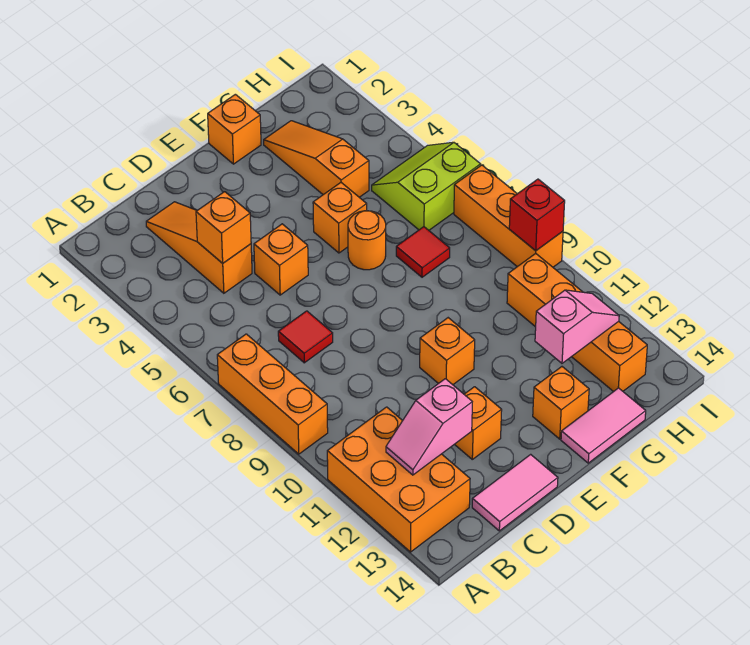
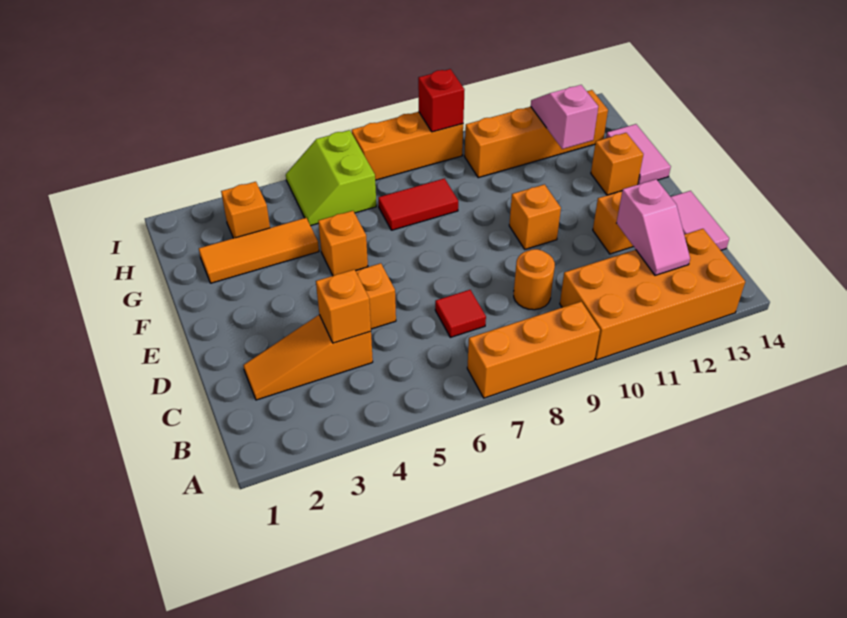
orange 2x3 brick [327,407,470,552] -> orange 2x4 brick [560,229,745,360]
orange 1x1 brick [208,94,261,164] -> orange 1x1 brick moved to [221,182,270,238]
orange 1x1 round brick [348,211,386,270] -> orange 1x1 round brick moved to [514,249,555,310]
orange 1x3 slope [264,121,369,197] -> orange 1x3 tile [199,218,319,283]
red 1x1 tile [396,227,450,277] -> red 1x2 tile [378,178,458,230]

